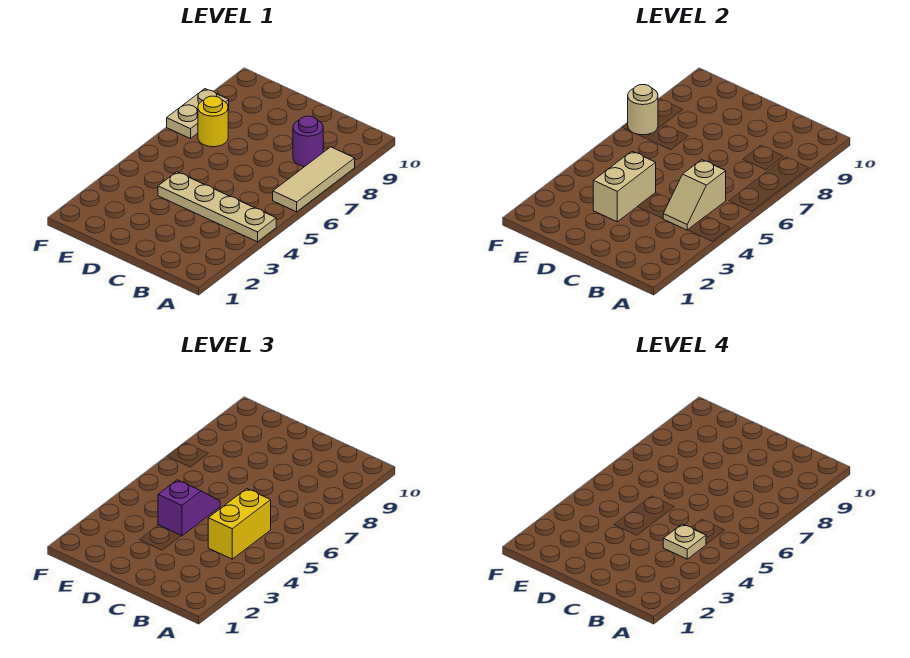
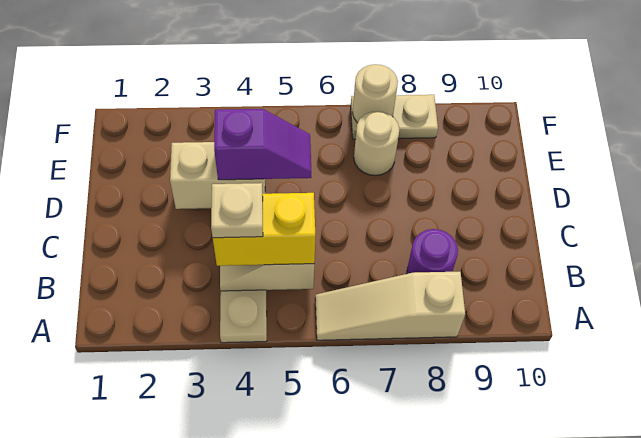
tan 1x3 tile [273,147,355,212] -> tan 1x3 slope [315,271,465,340]
yellow 1x1 round brick [198,96,228,147] -> tan 1x1 round brick [354,111,399,176]

